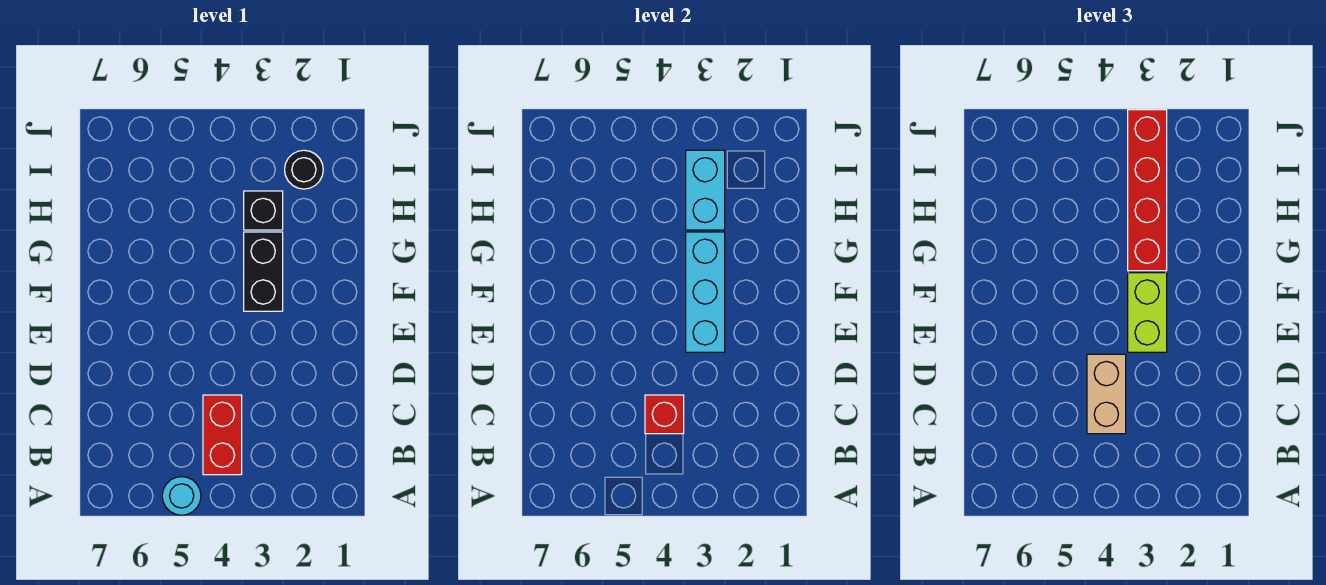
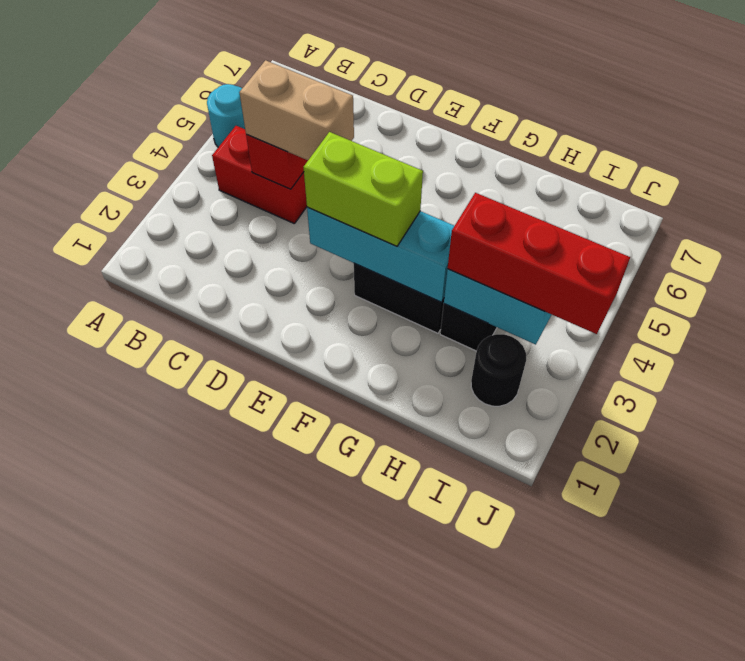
red 1x4 brick [1128,110,1167,271] -> red 1x3 brick [448,193,630,334]

